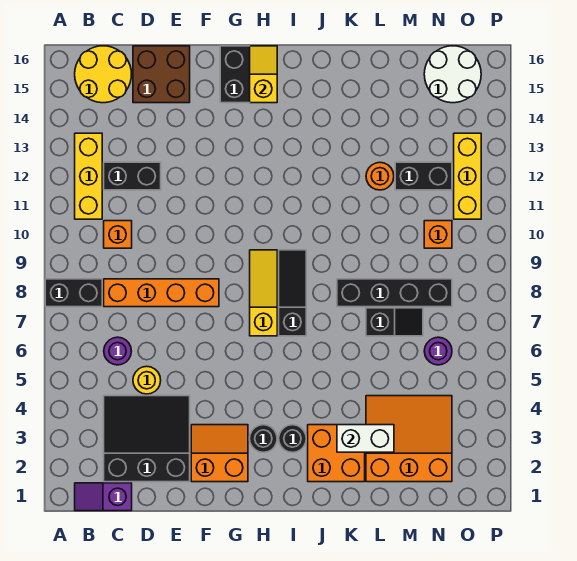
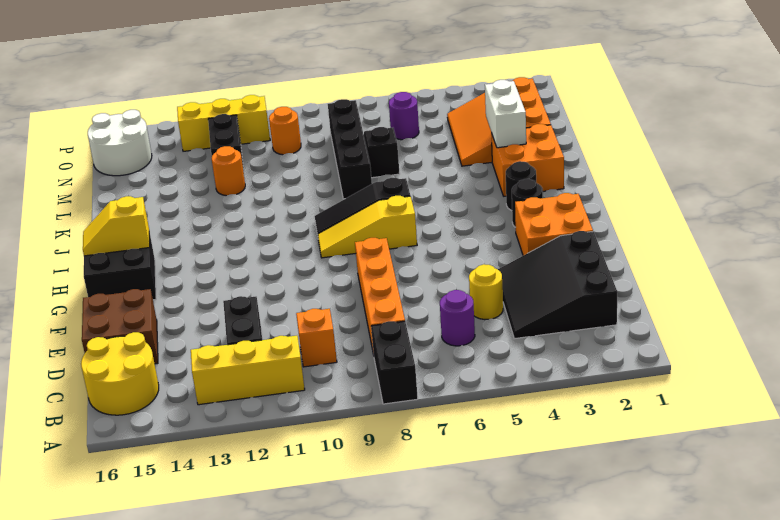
purple 1x2 slope [75,483,132,511] -> none
orange 2x2 slope [191,425,248,482] -> orange 2x2 brick [515,193,593,256]
orange 1x1 brick [424,221,452,248] -> orange 1x1 round brick [269,107,301,155]

